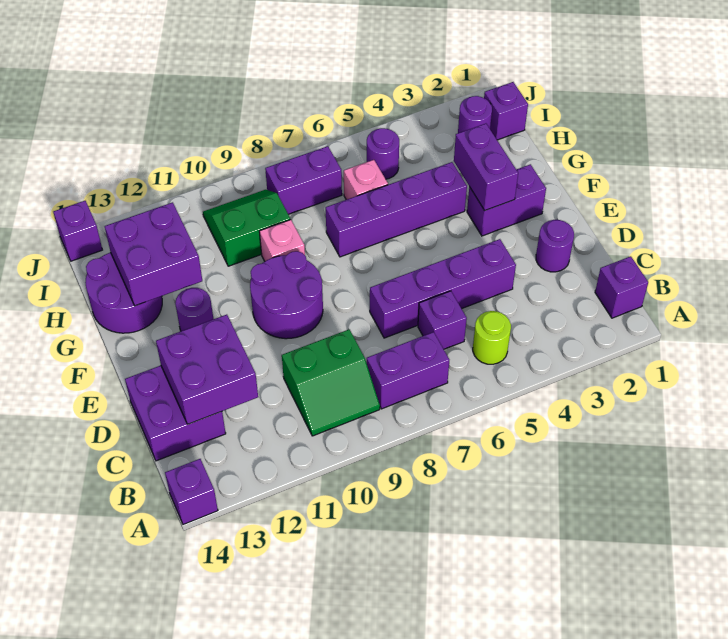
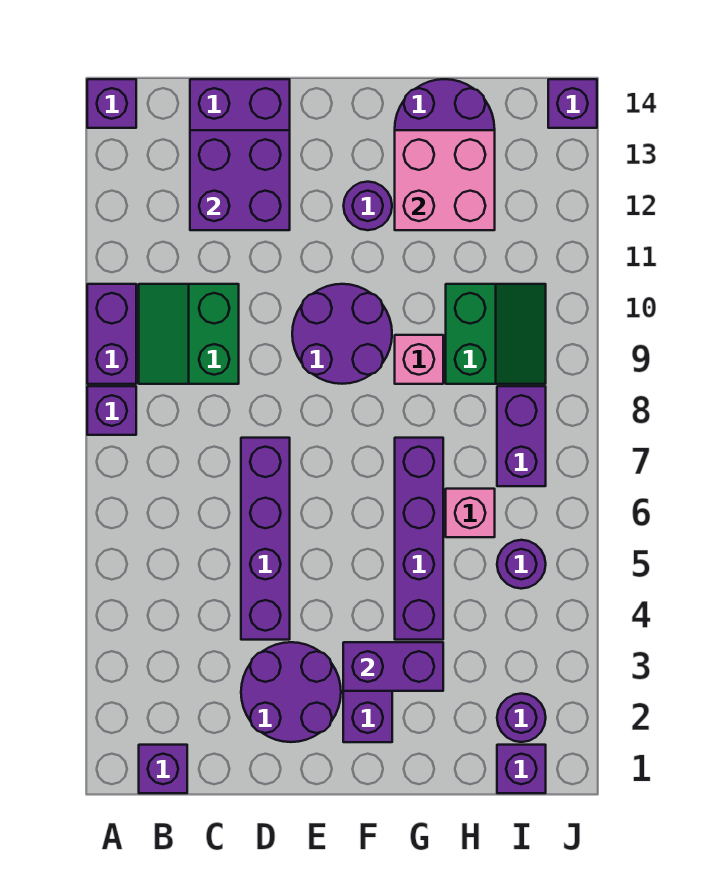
lime 1x1 round brick [473,311,511,364] -> none
purple 1x2 brick [367,332,449,409] -> purple 1x2 brick moved to [87,284,136,384]
purple 1x1 brick [418,291,467,349] -> purple 1x1 brick moved to [87,386,136,435]
purple 1x1 round brick [536,220,574,272] -> purple 2x2 round brick [241,642,341,742]
purple 2x2 brick [105,202,202,306] -> pink 2x2 brick [395,130,495,230]

